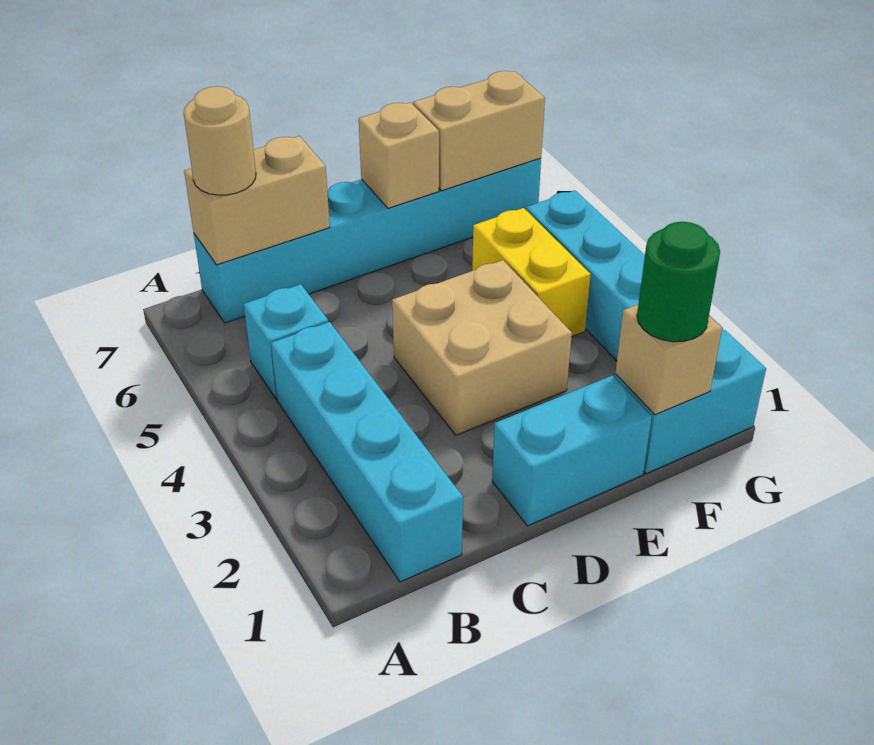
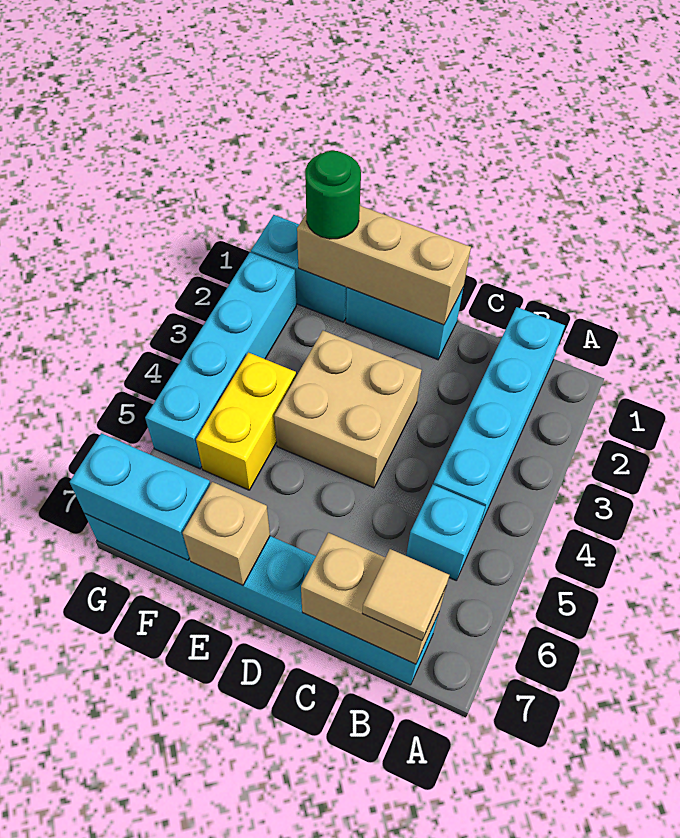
tan 1x1 round brick [184,86,256,195] -> tan 1x1 tile [362,549,449,641]
tan 1x1 brick [615,305,722,415] -> tan 1x3 brick [297,206,471,325]
tan 1x2 brick [413,71,545,191] -> cyan 1x2 brick [70,433,210,560]

